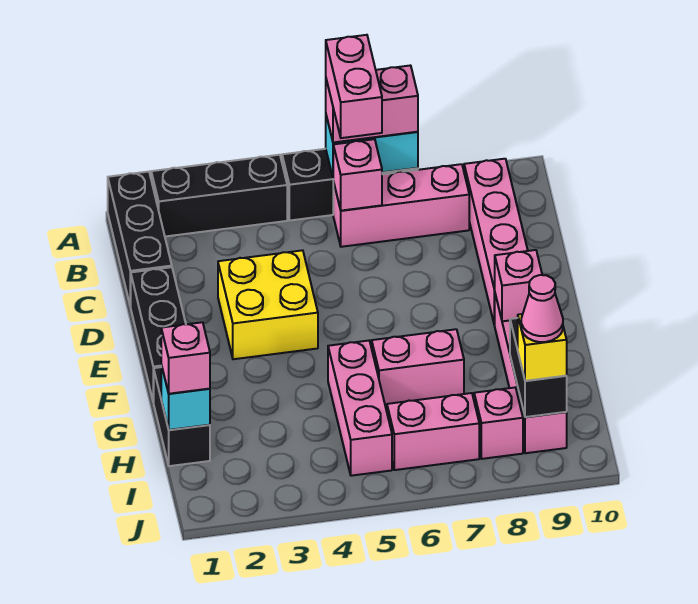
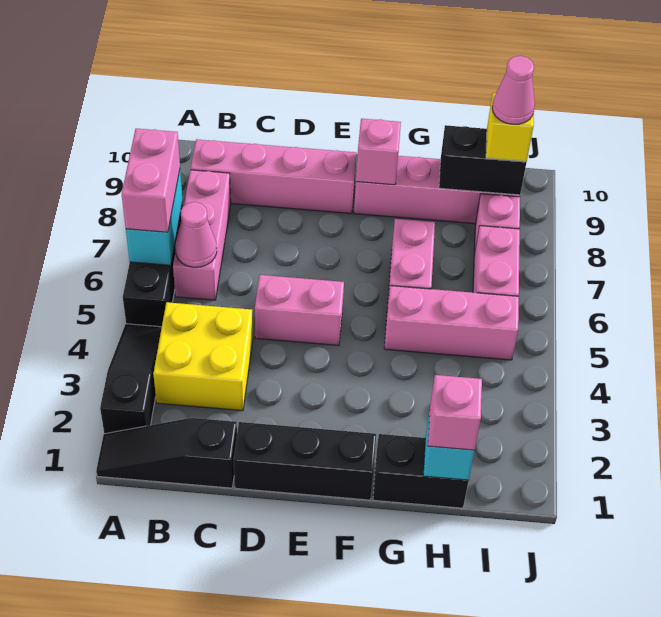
black 1x3 brick [108,172,172,306] -> black 1x3 slope [96,418,237,488]
black 1x3 brick [151,155,287,237] -> black 1x3 slope [100,324,162,434]
pink 1x2 brick [326,35,382,138] -> pink 1x2 brick moved to [255,275,344,346]
pink 1x1 brick [333,139,382,211] -> pink 1x1 cone [175,202,217,267]
yellow 2x2 brick [218,250,318,359] -> yellow 2x2 brick moved to [153,302,253,411]

